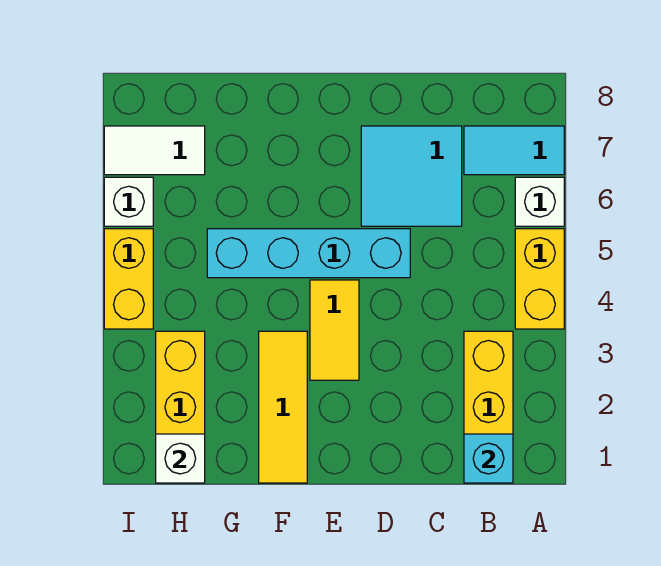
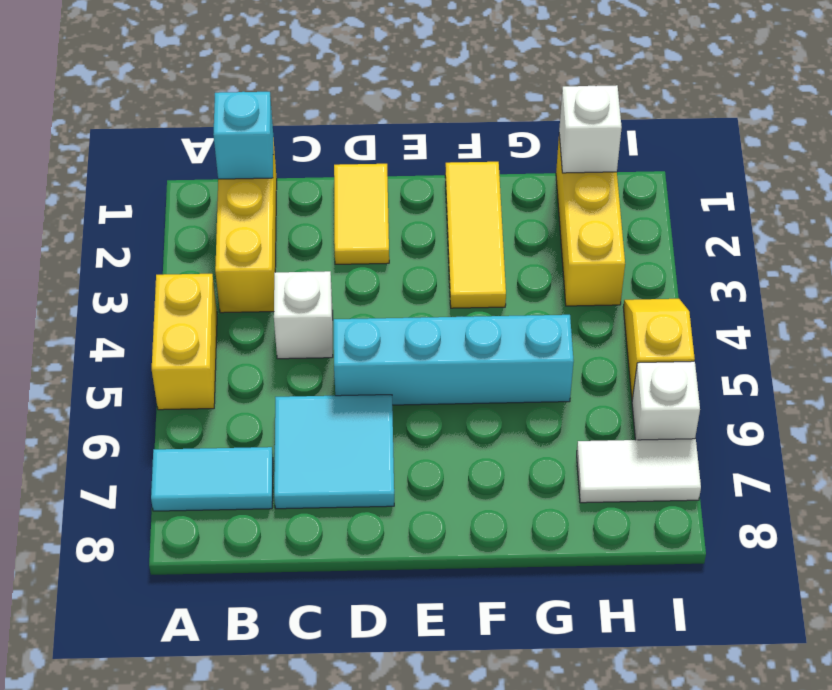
white 1x1 brick [515,177,564,226] -> white 1x1 brick moved to [274,271,333,359]
yellow 1x2 tile [310,280,359,380] -> yellow 1x2 tile moved to [334,164,389,264]
yellow 1x2 brick [104,229,153,329] -> yellow 1x2 slope [623,299,695,399]

